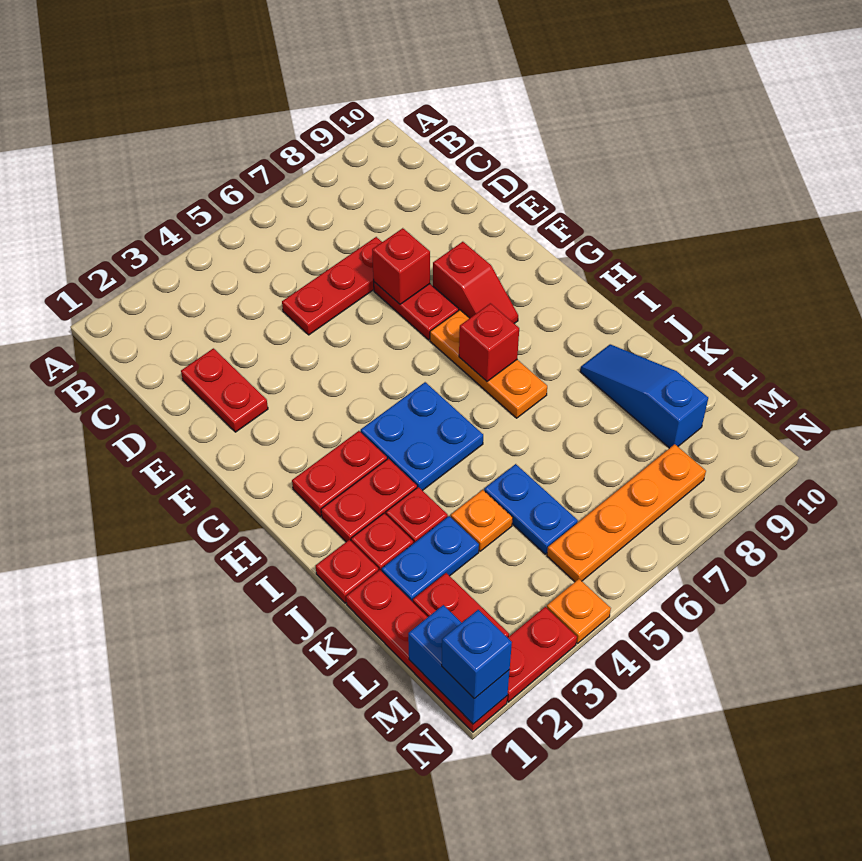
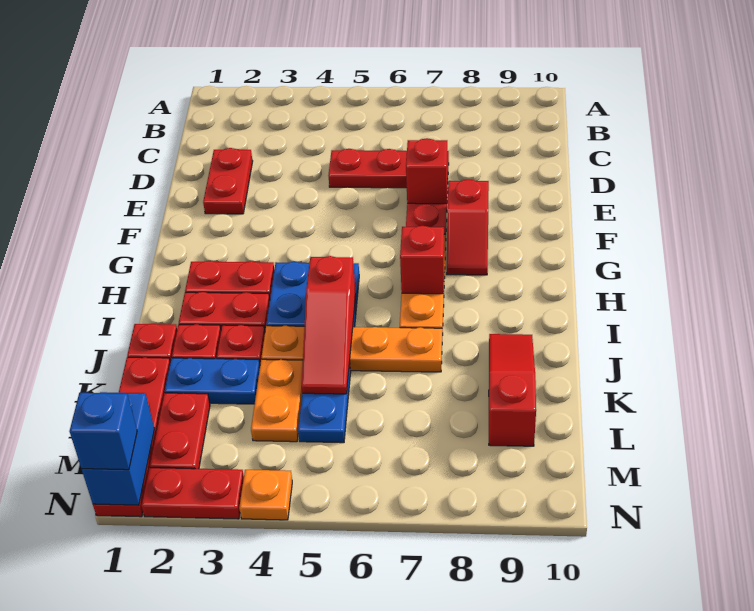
none -> red 1x3 slope [302,256,356,394]
blue 1x3 slope [580,344,708,448] -> red 1x3 slope [489,334,536,446]
orange 1x1 plate [451,490,513,551] -> orange 1x2 plate [251,359,303,442]
orange 1x4 plate [547,444,706,582] -> orange 1x4 plate moved to [262,326,442,372]

